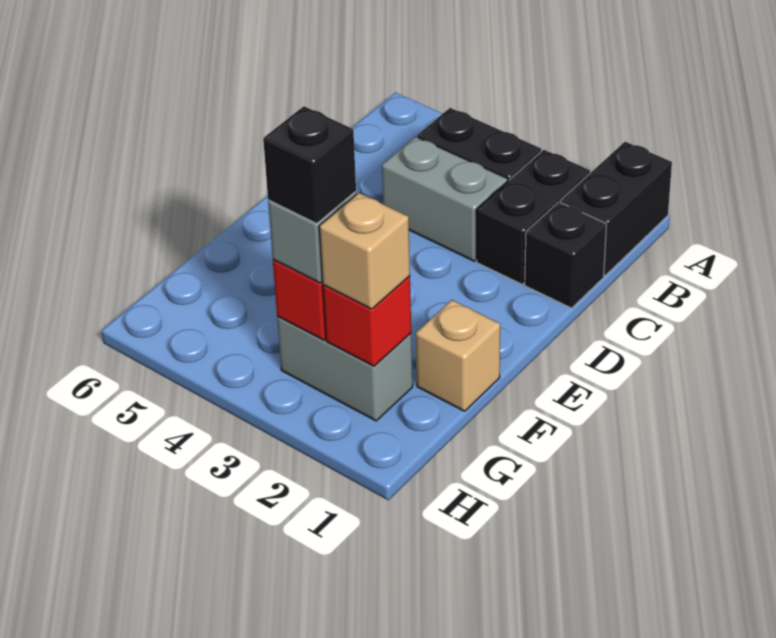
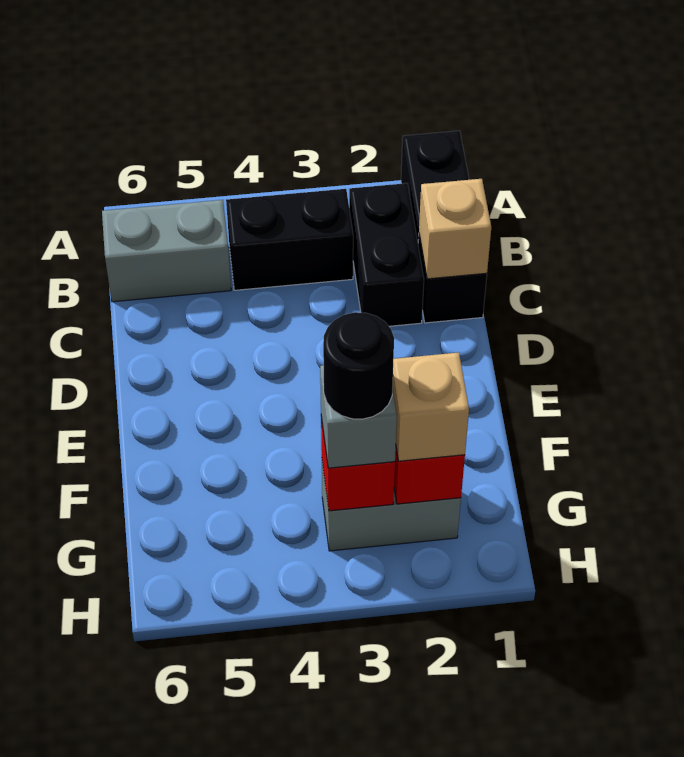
grey 1x2 brick [382,137,508,261] -> grey 1x2 brick moved to [102,200,231,302]
tan 1x1 brick [416,300,500,411] -> tan 1x1 brick moved to [419,179,491,279]
black 1x1 brick [263,106,356,223] -> black 1x1 round brick [323,312,394,419]

